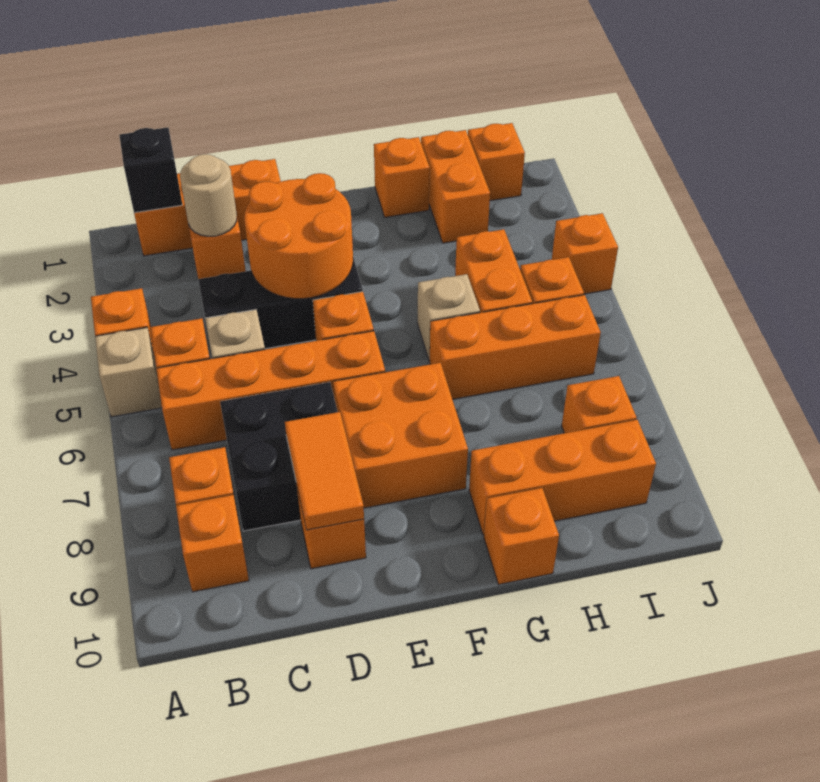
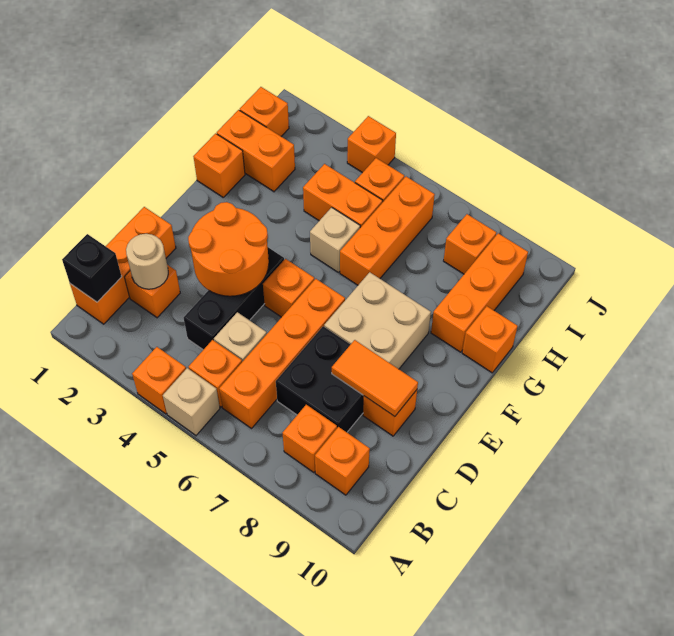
orange 2x2 brick [333,363,468,508] -> tan 2x2 brick [324,272,431,369]

